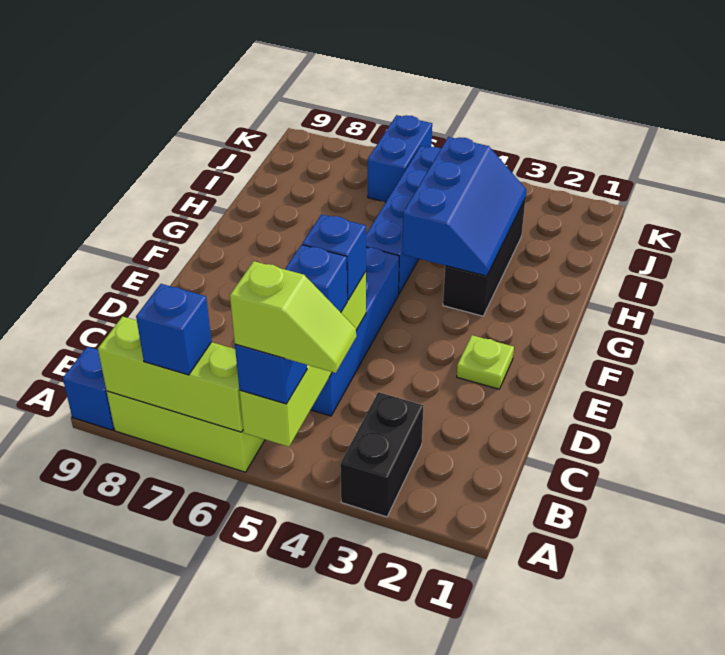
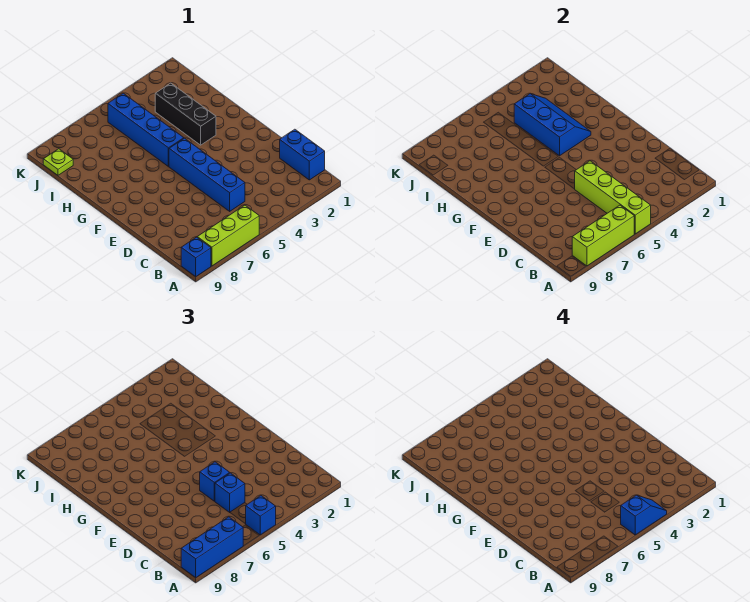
black 1x2 brick [340,392,423,517] -> none
lime 1x2 slope [230,261,356,373] -> blue 1x2 slope [621,495,667,535]
blue 1x1 brick [136,284,212,375] -> blue 1x3 brick [181,517,243,578]
lime 1x1 plate [457,335,514,389] -> lime 1x1 plate moved to [43,149,73,175]
blue 1x2 brick [368,115,432,202] -> blue 1x2 brick moved to [280,129,325,180]

